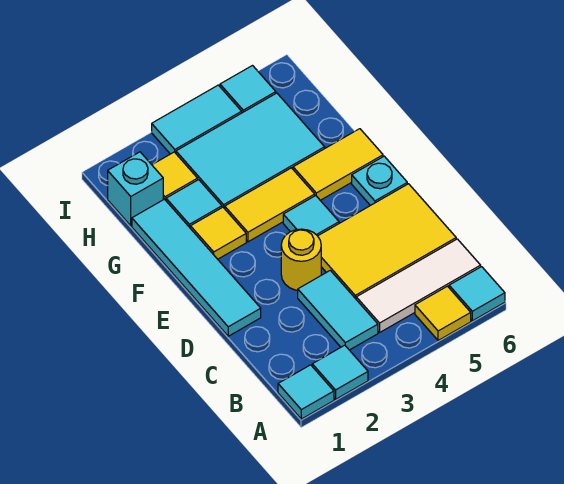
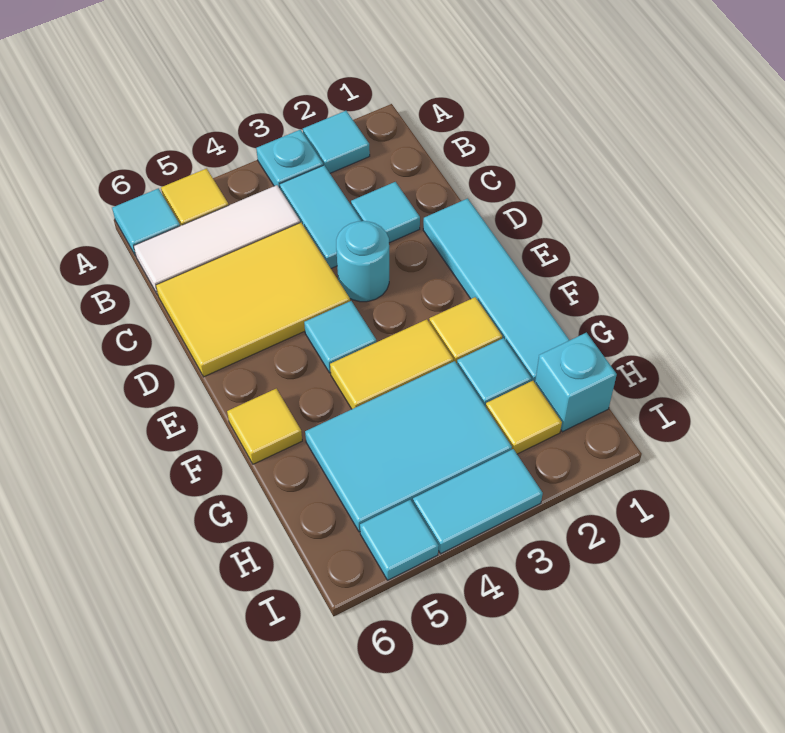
cyan 1x1 tile [278,365,334,419] -> cyan 1x1 tile moved to [351,182,420,243]
yellow 1x1 round brick [281,229,321,290] -> cyan 1x1 round brick [336,221,389,302]
cyan 1x1 plate [352,156,407,206] -> cyan 1x1 plate moved to [256,130,323,188]
yellow 1x2 tile [293,129,383,200] -> yellow 1x1 tile [227,389,302,464]

